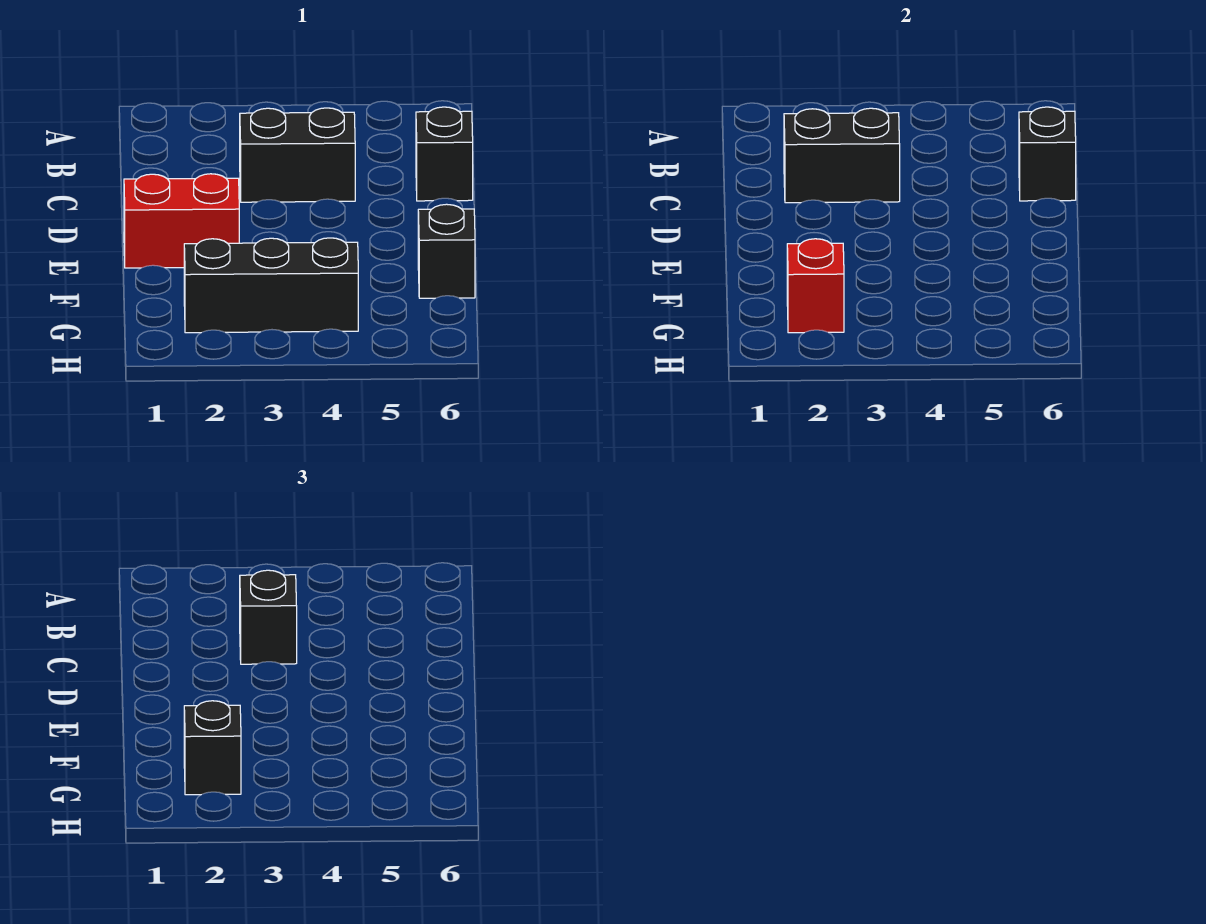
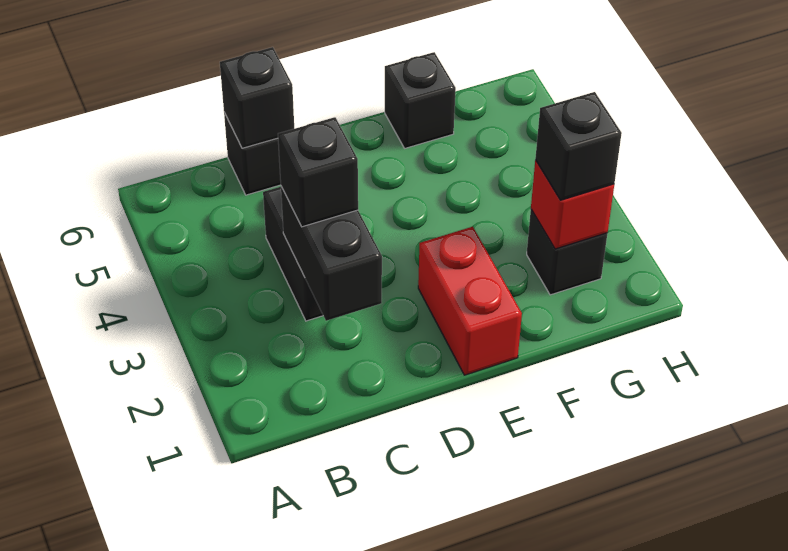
black 1x3 brick [184,238,358,333] -> black 1x1 brick [527,210,608,295]

